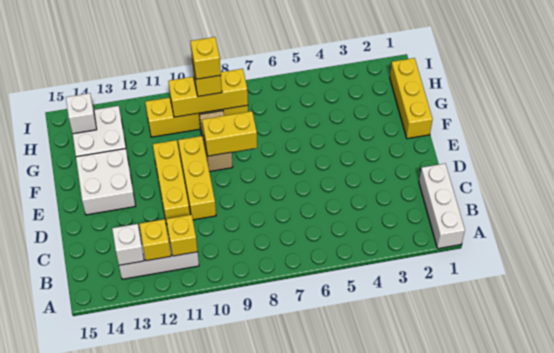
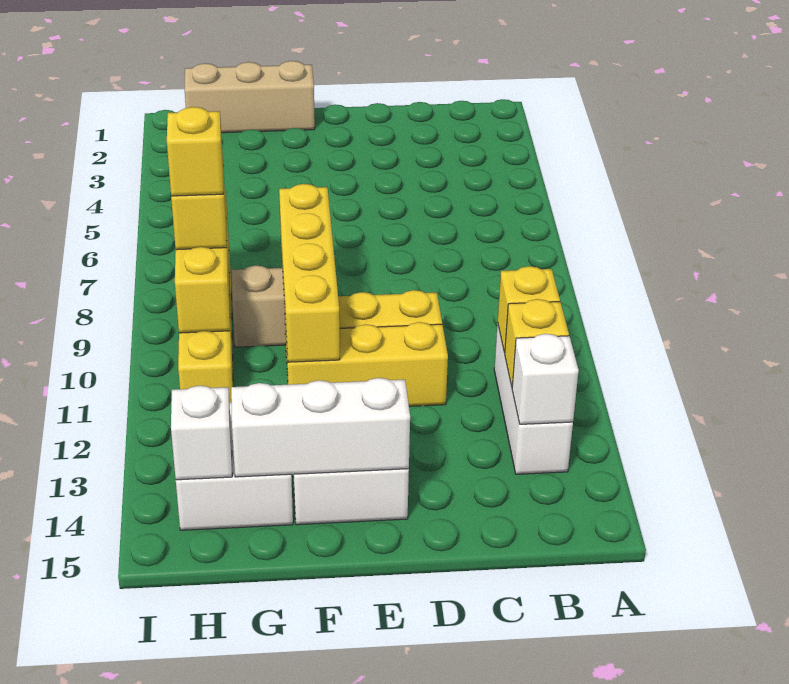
white 1x3 brick [419,164,465,249] -> white 1x3 brick moved to [231,378,410,477]
yellow 1x3 brick [390,58,433,139] -> tan 1x3 brick [185,61,315,133]
yellow 1x2 brick [202,111,257,156] -> yellow 1x4 brick [279,184,340,362]

